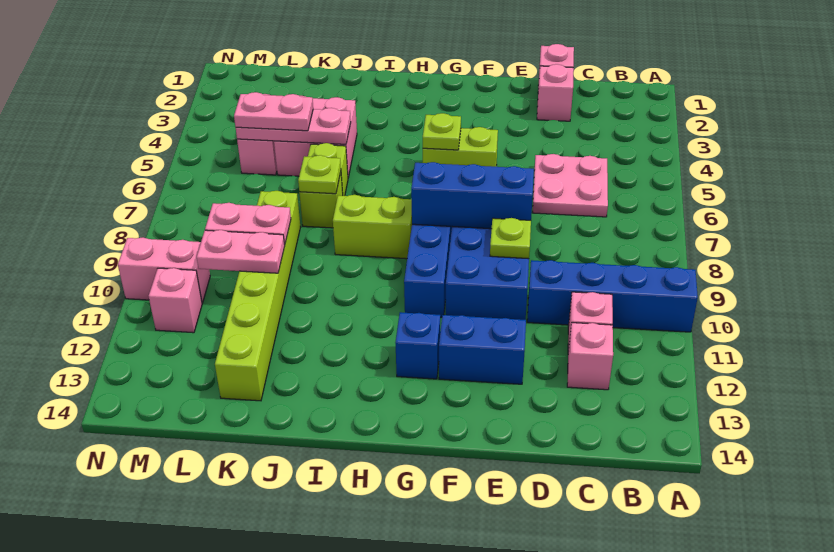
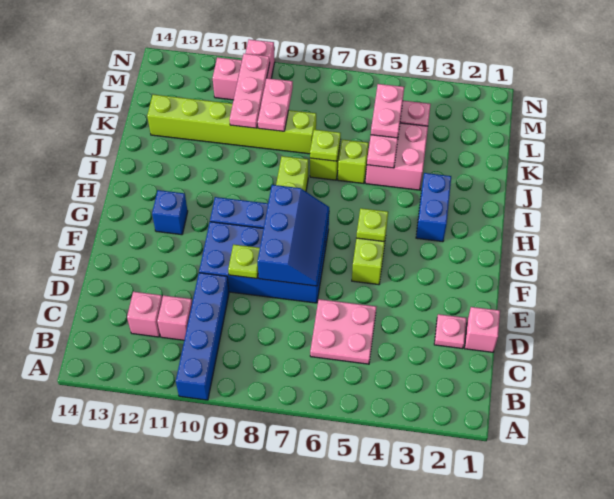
pink 1x1 brick [537,64,574,121] -> pink 1x1 plate [434,314,467,349]
blue 1x2 brick [439,315,526,384] -> blue 1x2 brick moved to [416,173,451,242]
pink 1x2 plate [197,230,285,273] -> pink 1x3 plate [230,54,270,128]

